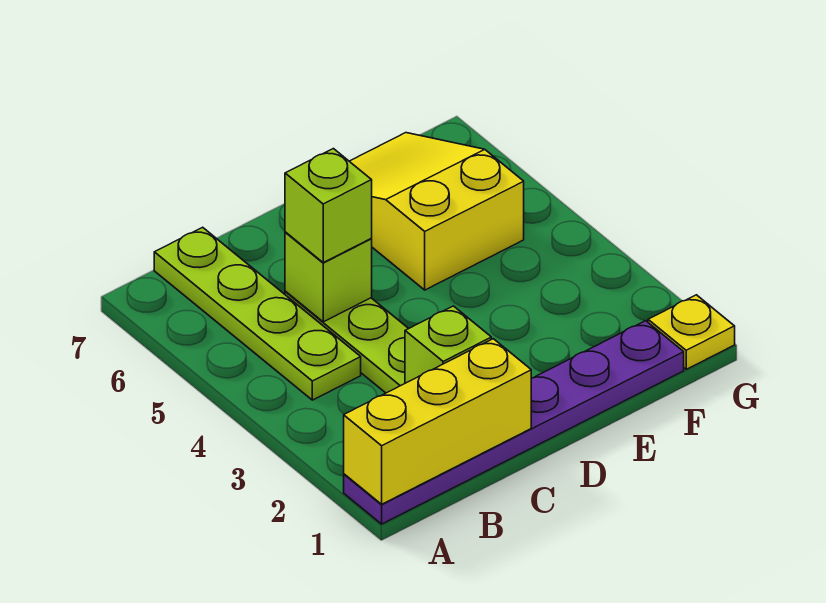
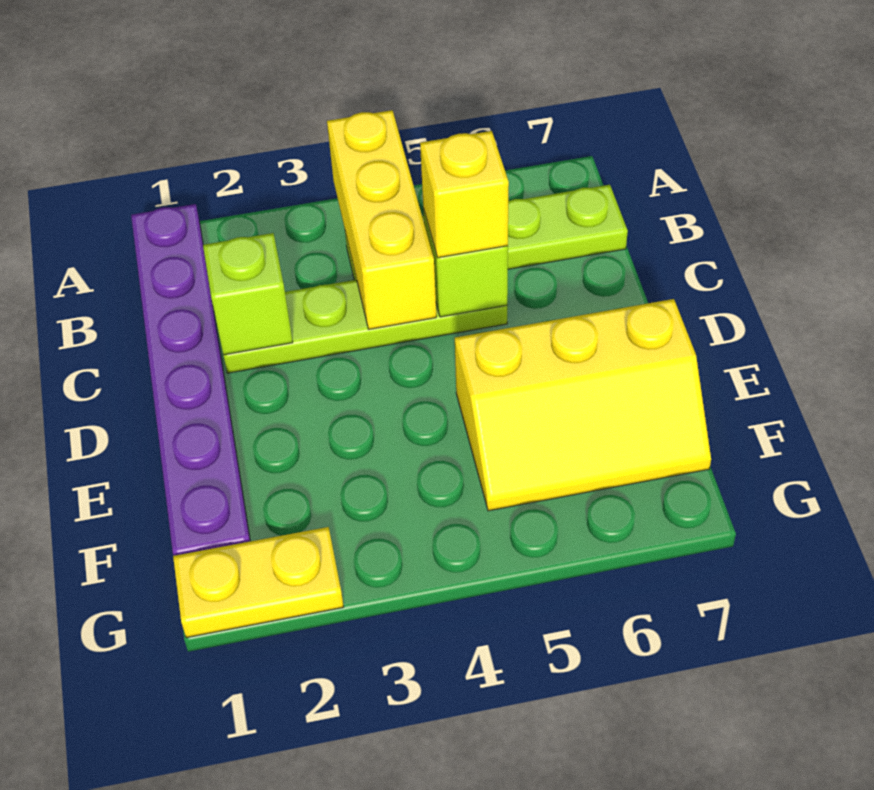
yellow 1x3 brick [344,339,531,504] -> yellow 1x3 brick moved to [327,110,436,329]
lime 1x1 brick [285,149,372,262] -> yellow 1x1 brick [420,131,509,258]
yellow 2x3 slope [349,133,524,290] -> yellow 2x3 slope turned to [455,299,711,511]
yellow 1x1 plate [648,295,735,369] -> yellow 1x2 plate [173,527,344,638]

